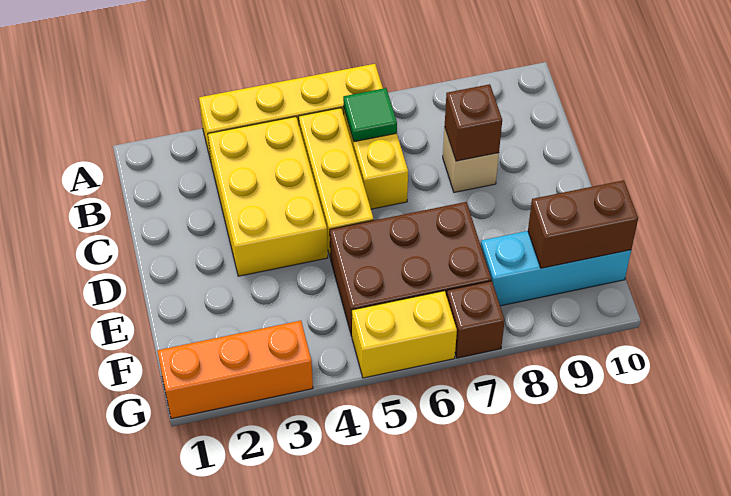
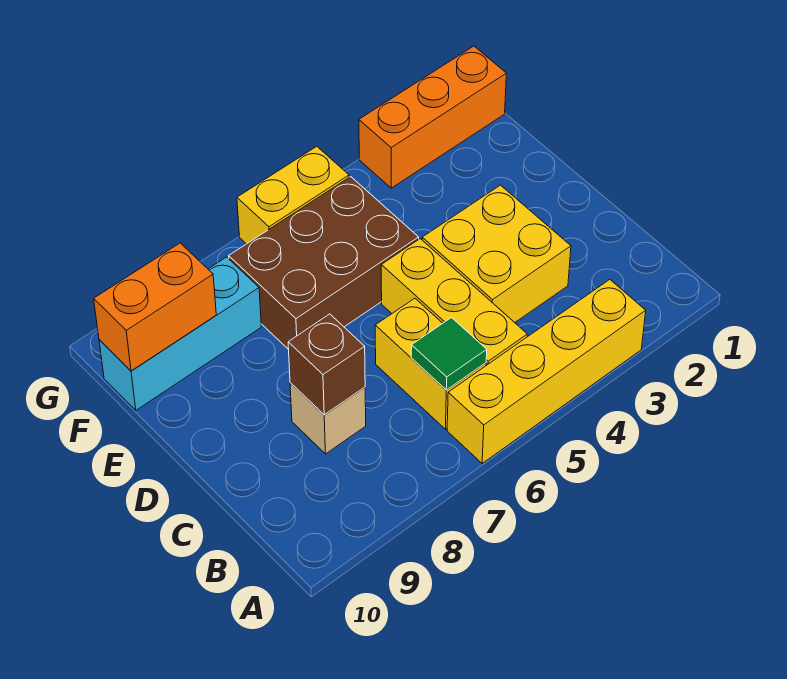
yellow 2x3 brick [208,117,328,276] -> yellow 2x2 brick [422,185,571,322]
brown 1x2 brick [528,180,638,268] -> orange 1x2 brick [94,243,216,371]
brown 1x1 brick [447,281,505,358] -> none

